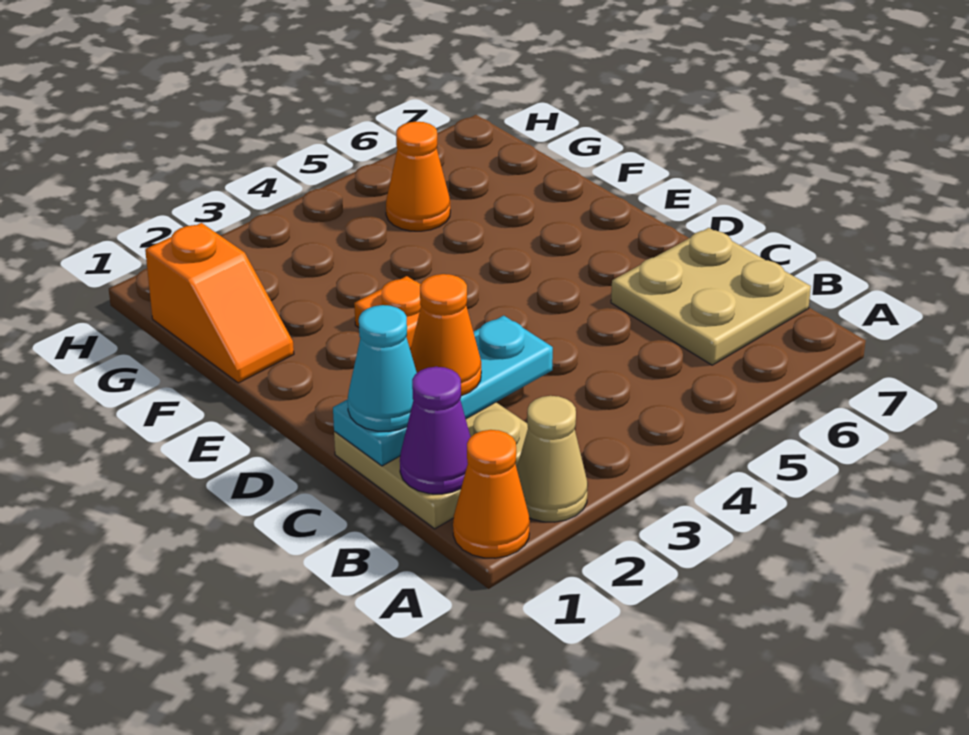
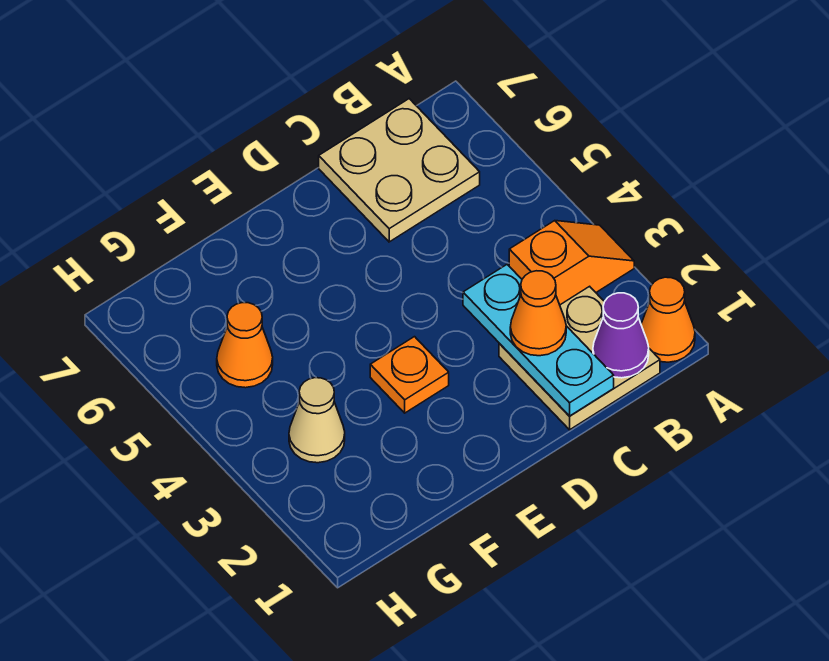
tan 1x1 cone [517,396,588,522] -> tan 1x1 cone moved to [289,378,345,463]
cyan 1x1 cone [348,305,417,432] -> none
orange 1x2 slope [145,223,294,383] -> orange 1x2 slope moved to [509,221,634,305]

